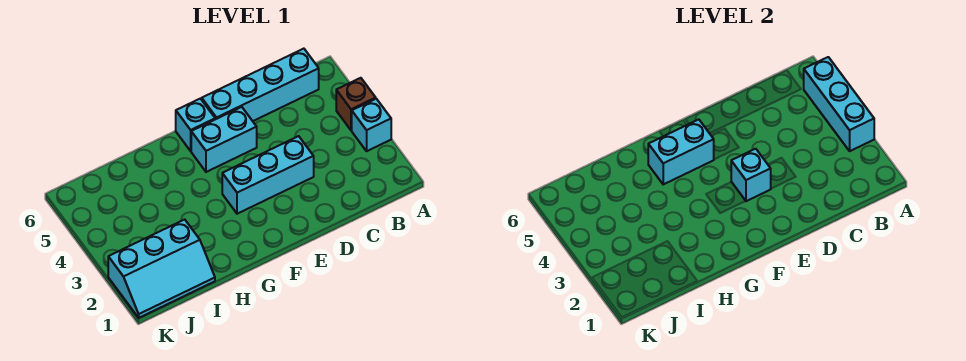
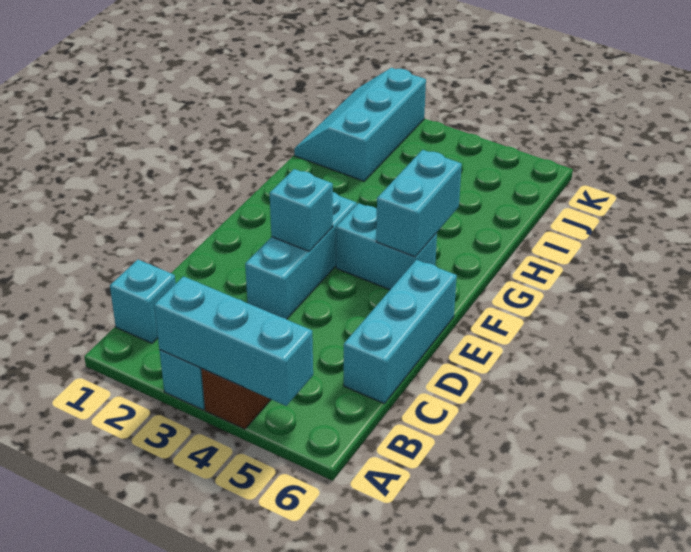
cyan 1x4 brick [202,49,319,121] -> cyan 1x3 brick [344,260,457,404]
cyan 1x2 brick [191,107,257,172] -> cyan 1x2 brick turned to [336,203,437,290]
cyan 1x1 brick [176,99,215,151] -> cyan 1x1 brick moved to [110,260,176,343]

